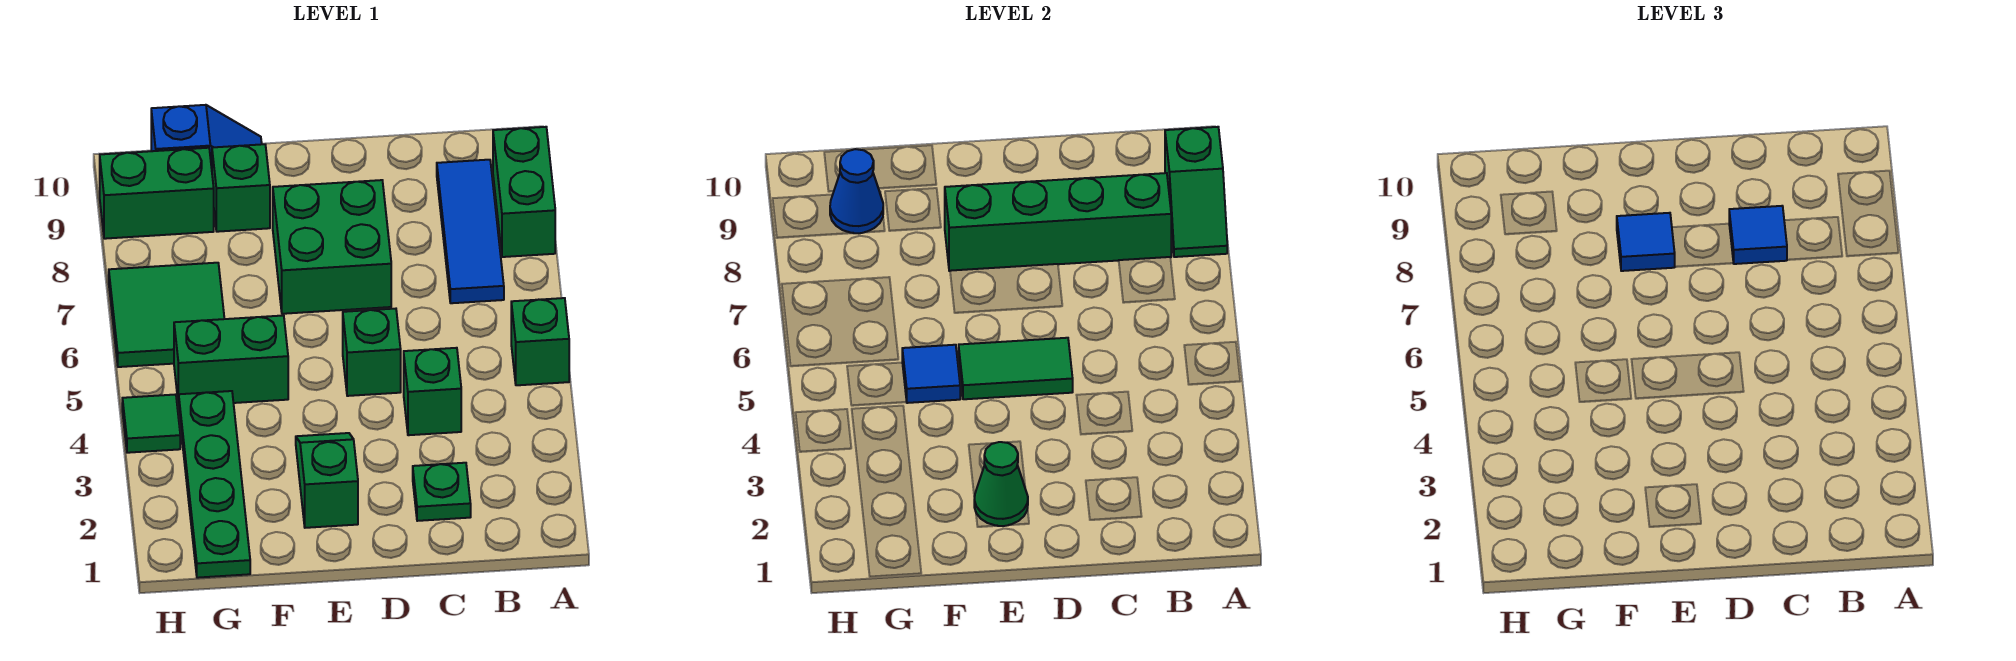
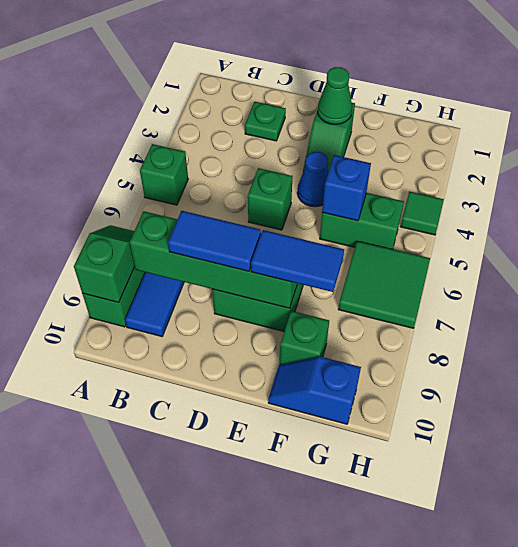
green 1x1 brick [404,348,461,435] -> none
blue 1x1 tile [1729,206,1787,264] -> blue 1x2 tile [168,211,261,271]
green 1x2 tile [959,338,1073,399] -> none
blue 1x1 tile [1617,213,1675,271] -> blue 1x2 tile [251,230,344,292]
blue 1x1 tile [902,345,960,403] -> blue 1x1 brick [322,155,371,221]
green 1x4 plate [179,391,250,578] -> none
green 1x2 brick [100,148,214,239] -> none
blue 1x1 cone [830,149,883,233] -> blue 1x1 cone moved to [297,152,328,207]

